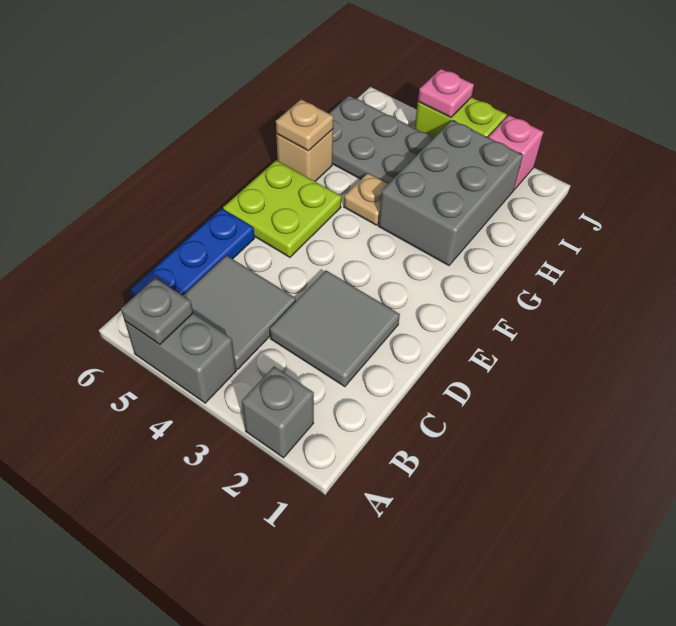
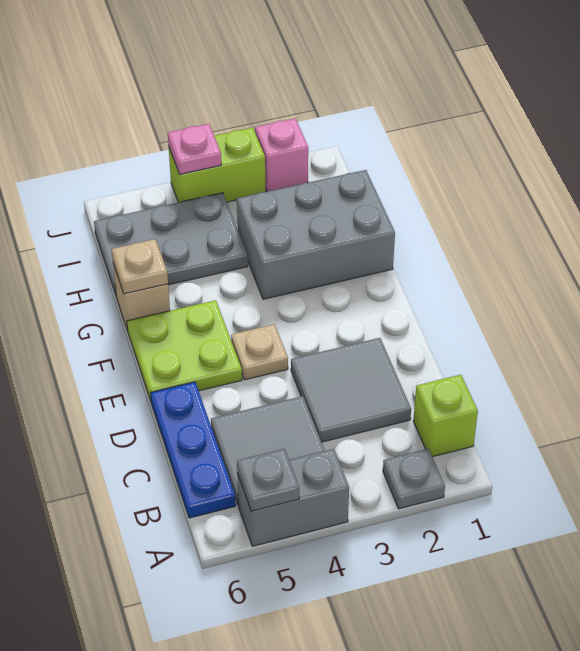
grey 1x1 brick [242,367,314,458] -> grey 1x1 plate [383,449,445,509]
none -> lime 1x1 brick [413,375,478,457]
grey 2x3 brick [378,120,523,266] -> grey 2x3 brick turned to [237,170,395,299]
tan 1x1 plate [344,173,388,225] -> tan 1x1 plate moved to [231,324,288,380]

